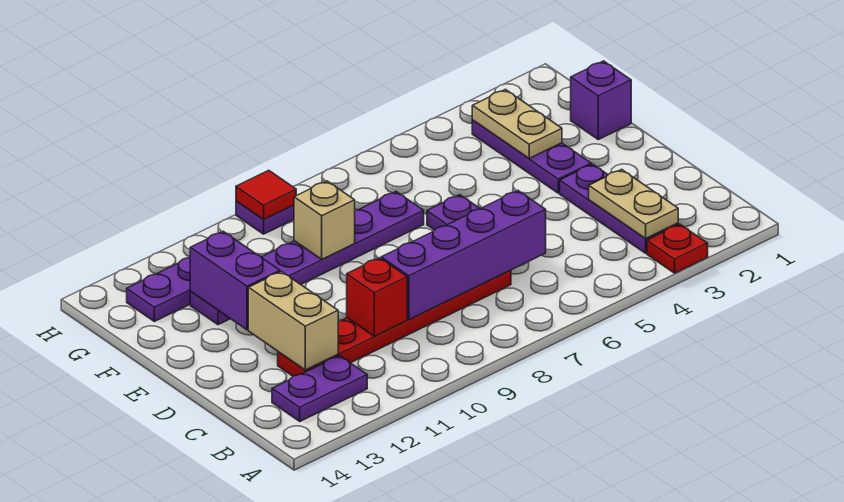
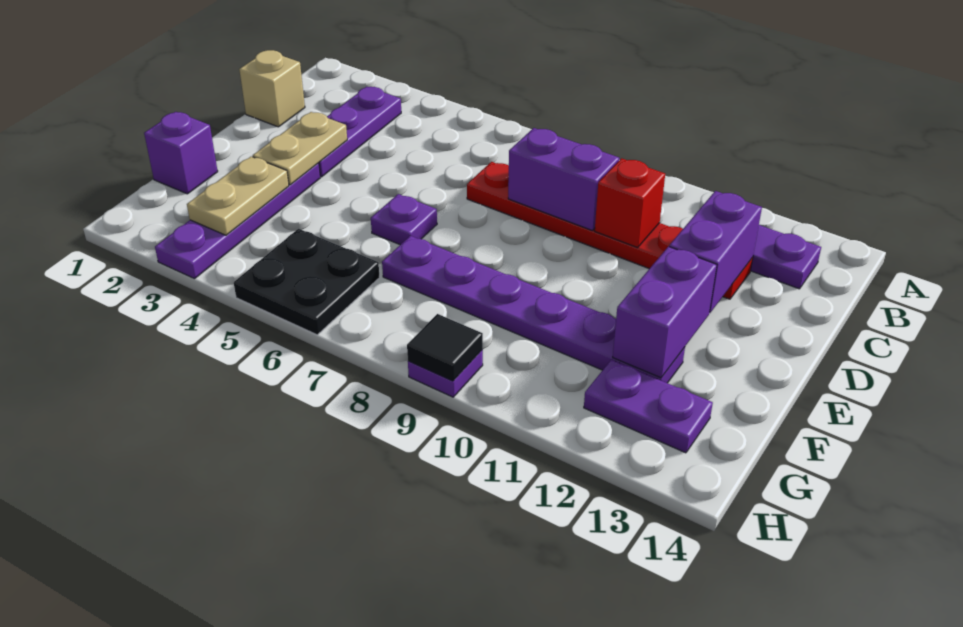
red 1x1 plate [647,224,708,273] -> none
tan 1x2 plate [589,169,678,238] -> tan 1x2 plate moved to [253,112,347,185]
purple 1x4 brick [381,191,546,319] -> purple 1x2 brick [508,128,619,230]
tan 1x2 brick [248,271,338,370] -> purple 1x2 brick [669,191,762,313]
purple 1x3 plate [472,120,591,193] -> purple 1x4 plate [155,163,320,279]
tan 1x1 brick [294,181,355,259] -> tan 1x1 brick moved to [239,50,305,127]
none -> black 2x2 plate [234,229,380,335]
red 1x1 tile [236,170,296,220] -> black 1x1 tile [407,314,483,381]

